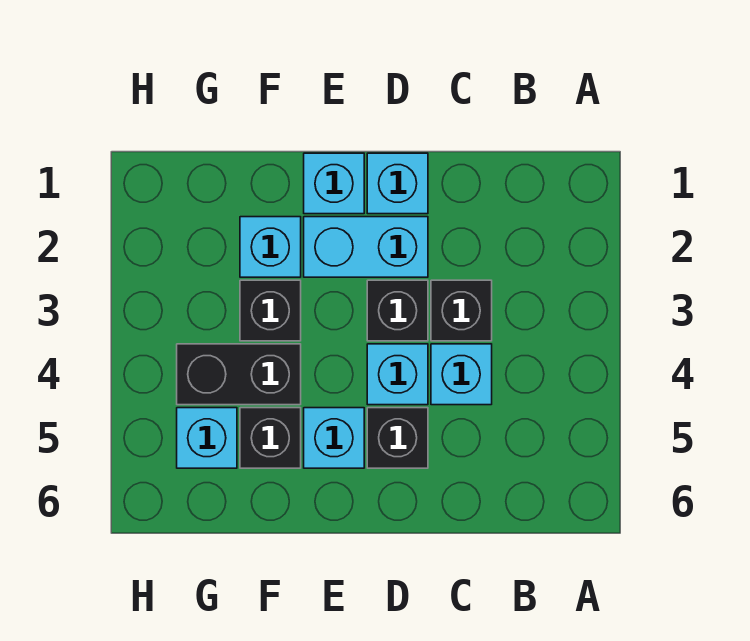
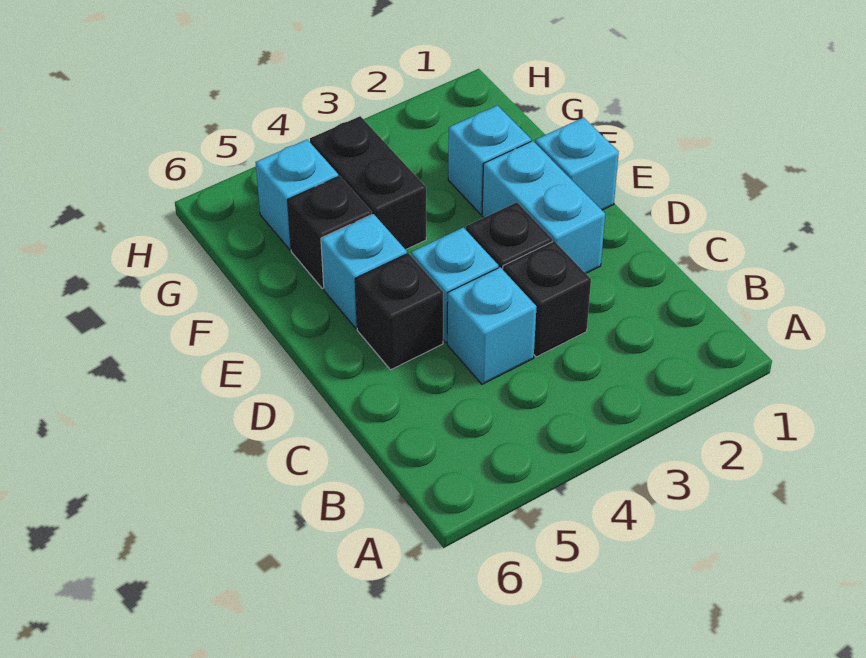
cyan 1x1 brick [367,153,428,214] -> none
black 1x1 brick [240,280,301,341] -> none

